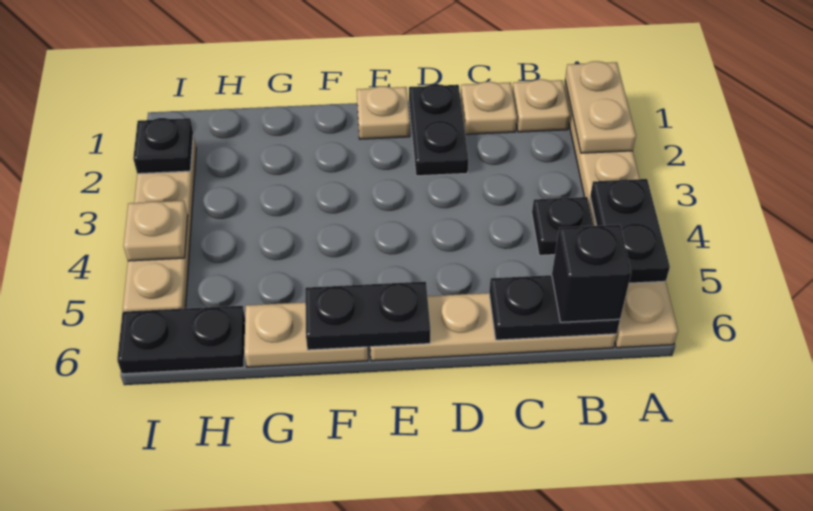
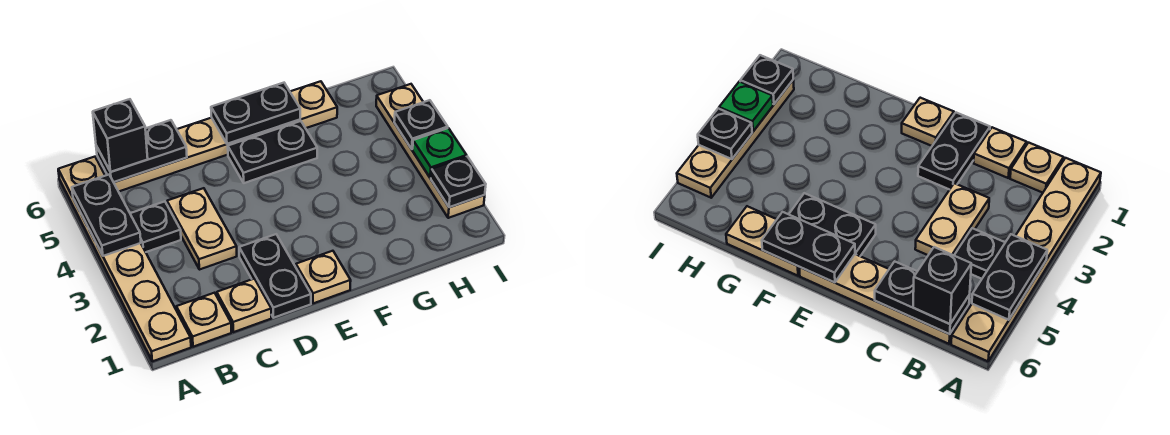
tan 1x2 plate [565,61,636,153] -> tan 1x2 plate moved to [167,188,237,270]
black 1x2 plate [117,306,245,374] -> black 1x2 plate moved to [228,121,317,183]
none -> green 1x1 plate [413,128,467,178]
tan 1x1 plate [124,201,188,261] -> black 1x1 plate [394,100,448,149]

